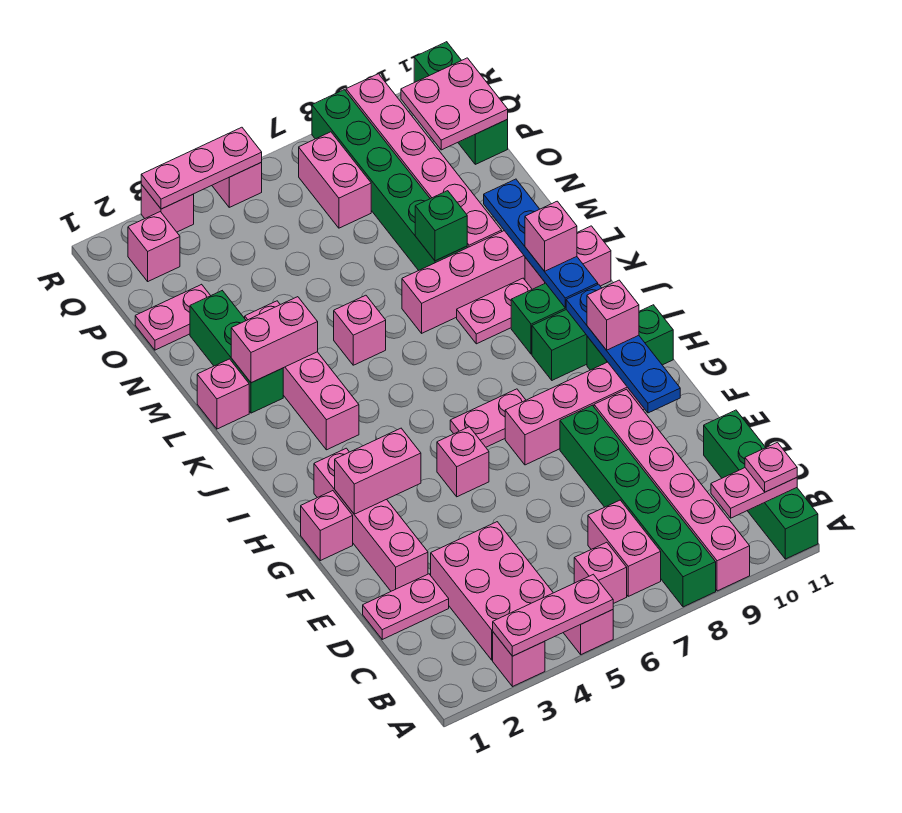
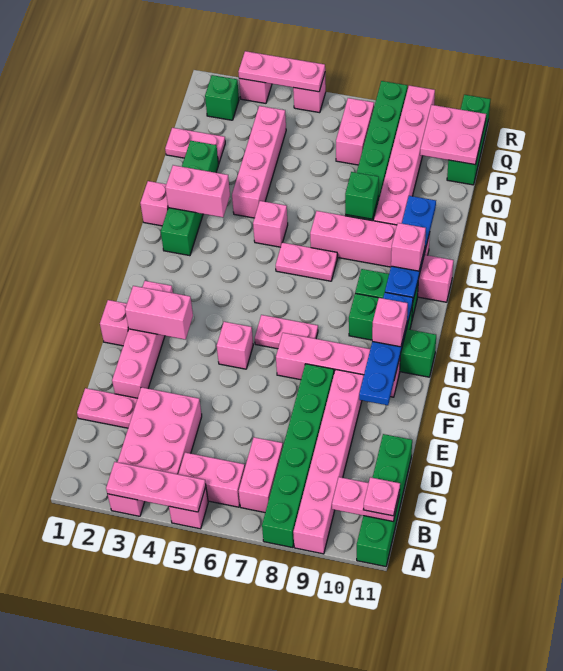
pink 1x1 brick [574,542,627,604] -> pink 1x2 brick [178,452,245,507]
pink 1x4 brick [245,301,359,450] -> pink 1x4 brick moved to [232,106,286,218]
pink 1x2 plate [457,278,532,344] -> pink 1x2 plate moved to [276,242,338,281]
green 1x3 brick [190,291,283,413] -> green 1x4 brick [161,141,218,256]
pink 1x1 brick [128,212,180,281] -> green 1x1 brick [205,75,239,120]

